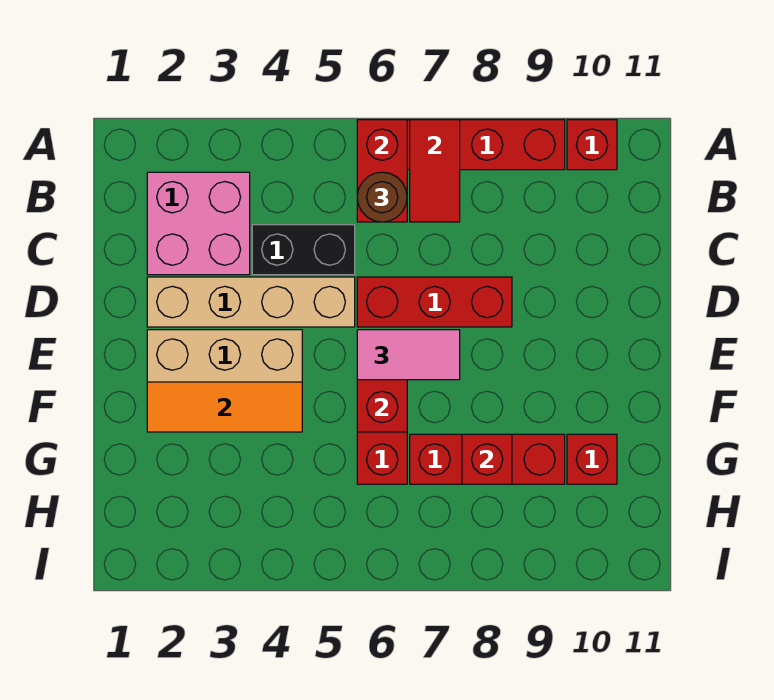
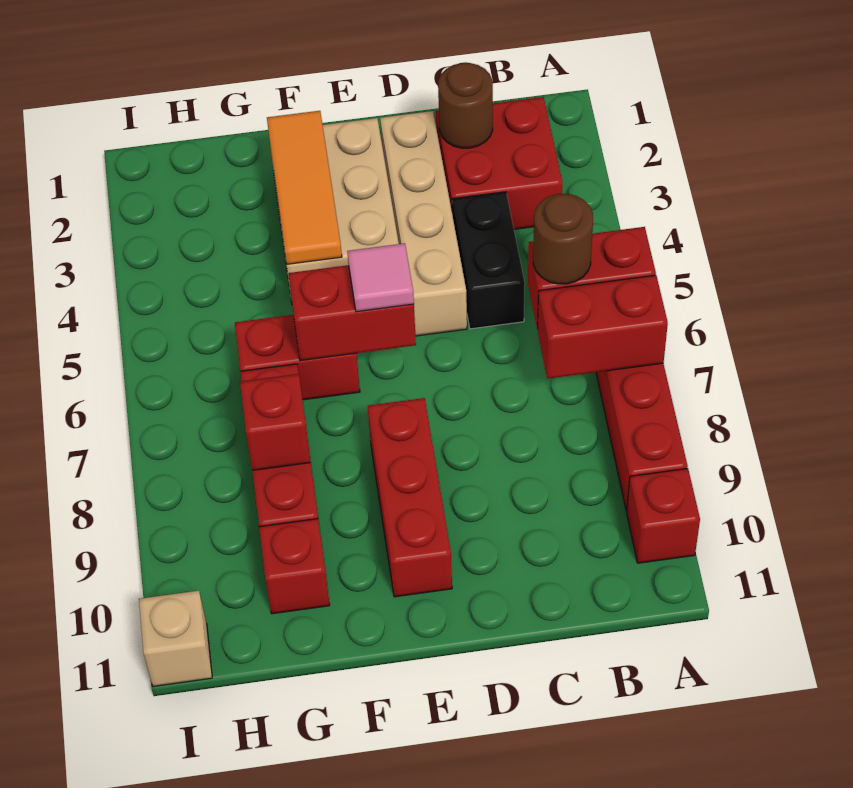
red 1x2 tile [410,120,460,222] -> red 1x2 brick [538,275,668,379]
pink 2x2 brick [147,172,250,275] -> red 2x2 brick [436,97,562,229]
none -> brown 1x1 round brick [438,62,493,148]
red 1x3 brick [357,277,512,327] -> red 1x3 brick moved to [368,398,452,597]
pink 1x2 tile [357,330,460,380] -> pink 1x1 tile [347,243,414,312]
none -> tan 1x1 brick [139,591,212,686]

